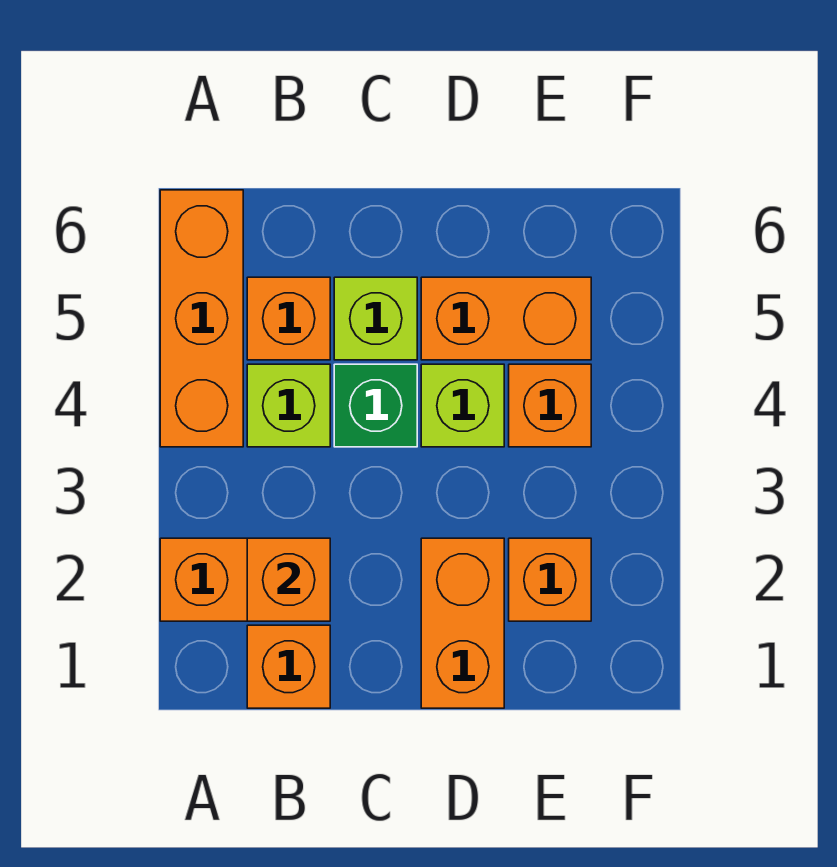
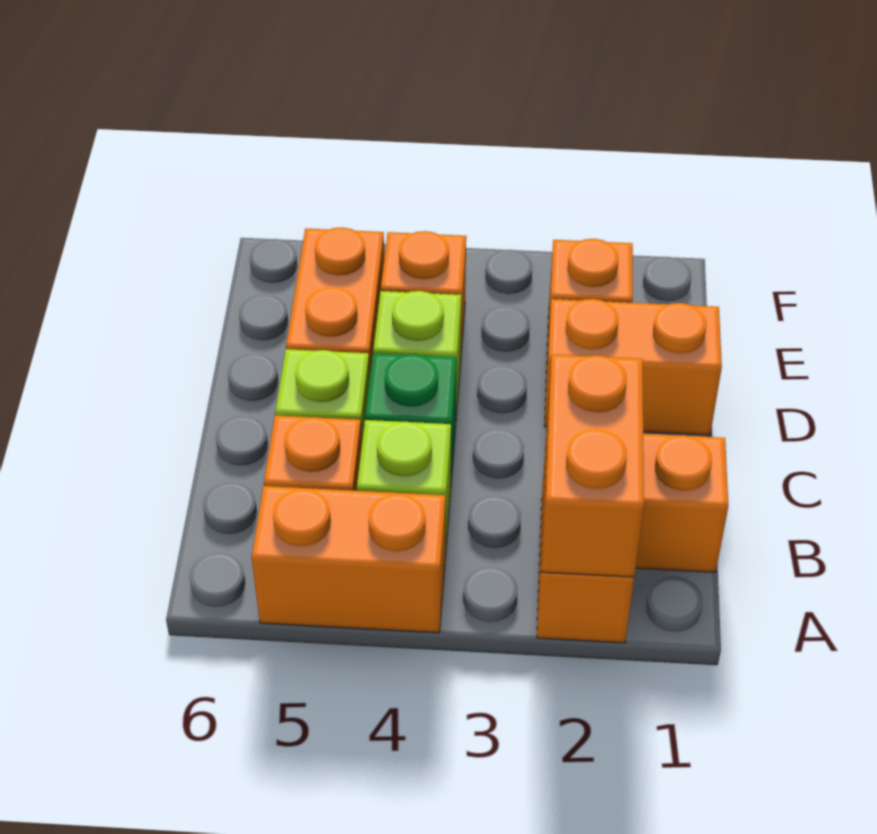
orange 1x3 brick [160,190,243,447] -> orange 1x2 brick [252,486,445,633]
orange 1x1 brick [247,538,330,621] -> orange 1x2 brick [541,355,644,577]

